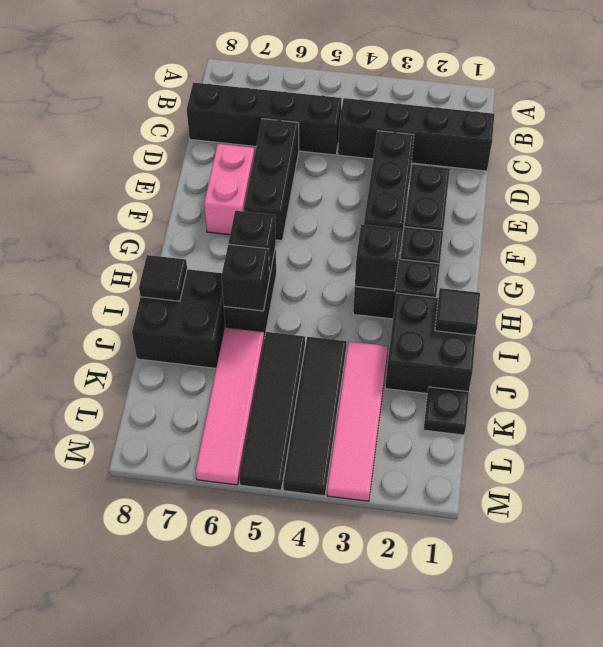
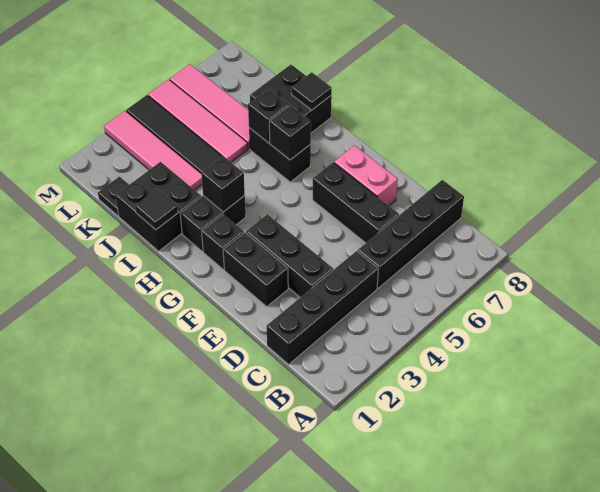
black 1x4 tile [239,332,305,490] -> pink 1x4 tile [148,79,248,162]

